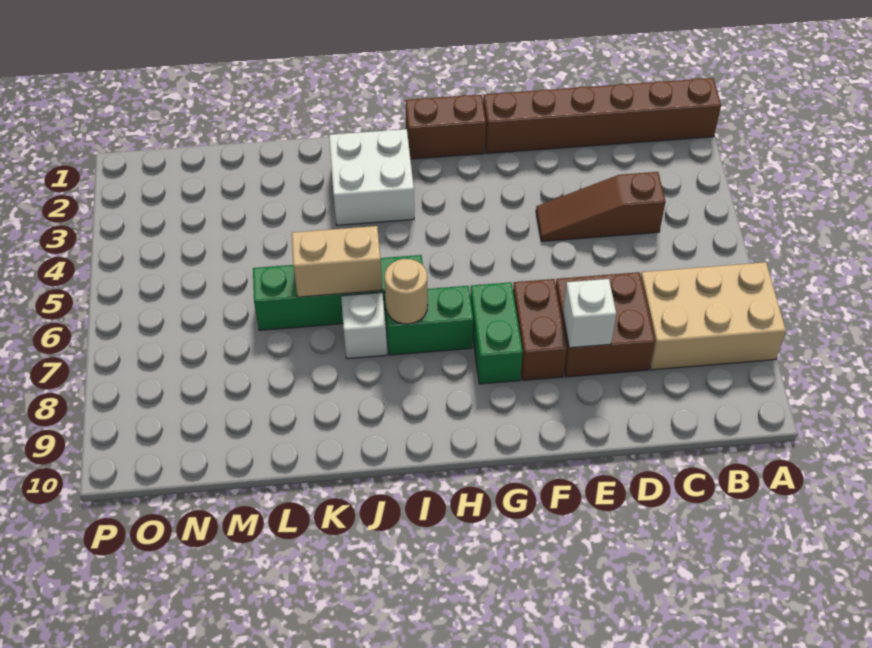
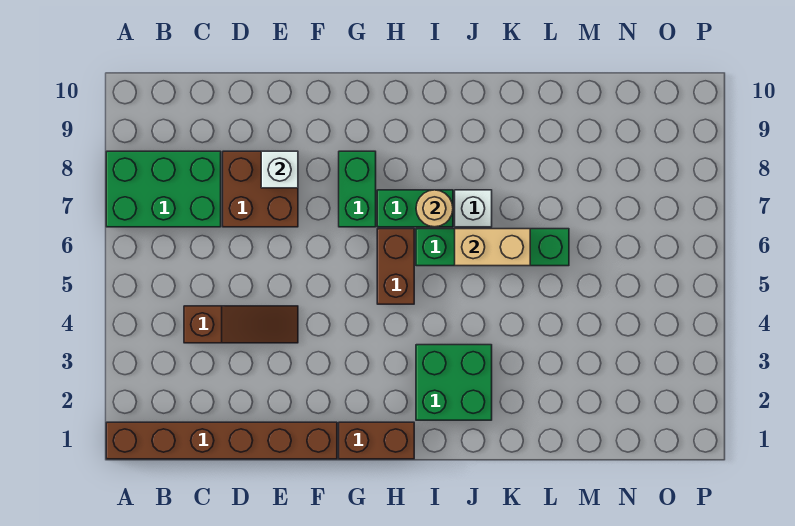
tan 2x3 brick [641,262,786,370] -> green 2x3 brick [106,151,221,227]
brown 1x2 brick [513,279,567,380] -> brown 1x2 brick moved to [377,229,414,304]
white 2x2 brick [329,129,414,225] -> green 2x2 brick [416,345,492,420]

